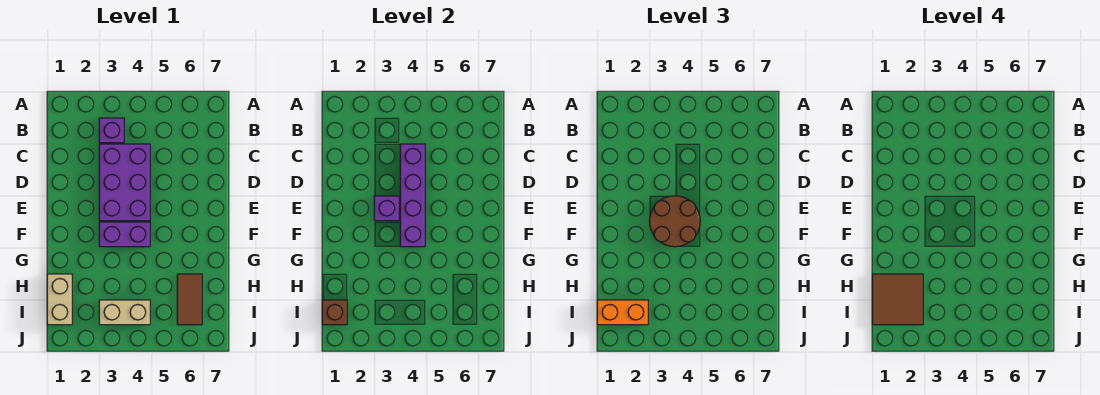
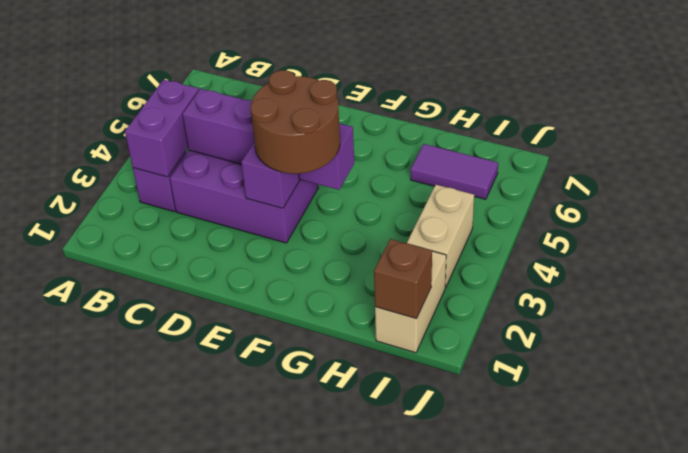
purple 1x2 brick [99,222,150,247] -> purple 1x2 brick moved to [125,80,199,177]
tan 1x2 brick [47,274,72,325] -> tan 1x2 brick turned to [375,251,446,353]
brown 2x2 tile [872,274,923,325] -> none
brown 1x2 tile [177,274,202,325] -> purple 1x2 tile [411,144,498,199]
orange 1x2 brick [597,300,648,325] -> none

